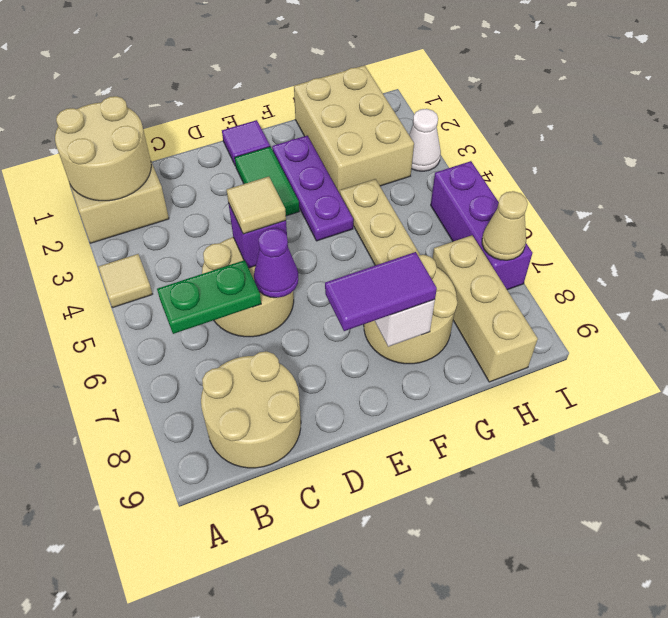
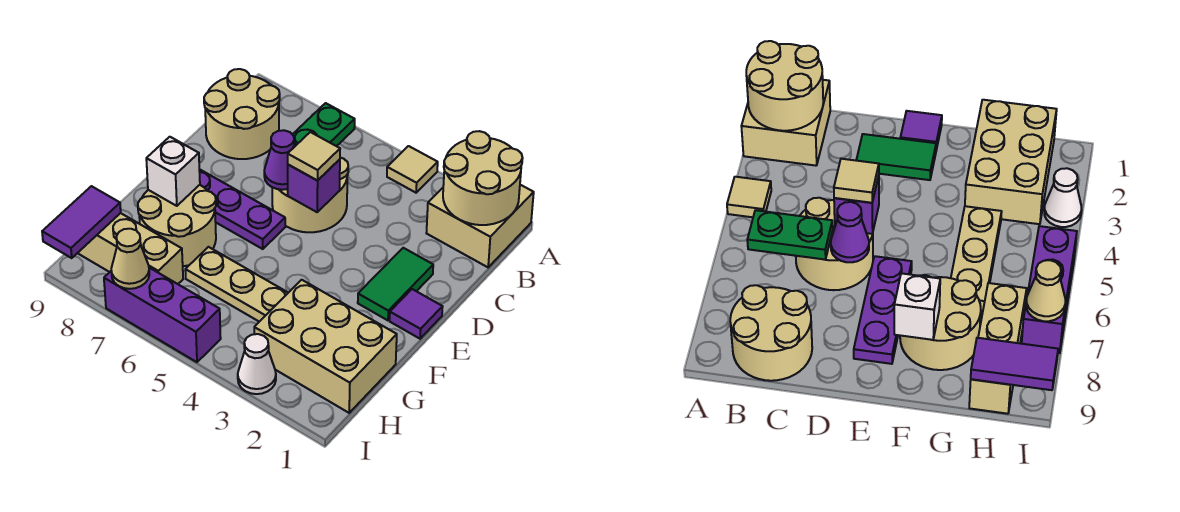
green 1x2 tile [235,147,299,216] -> green 1x2 tile turned to [358,248,433,320]
purple 1x2 tile [325,252,437,331] -> purple 1x2 tile moved to [42,186,121,258]
purple 1x3 plate [272,136,353,241] -> purple 1x3 plate moved to [199,169,285,249]

